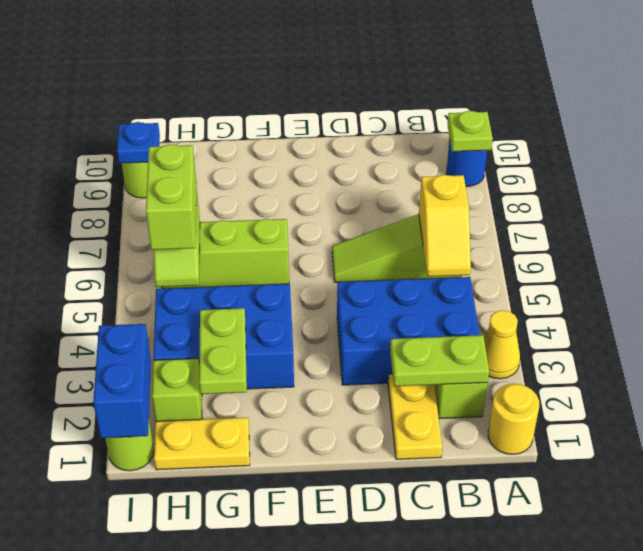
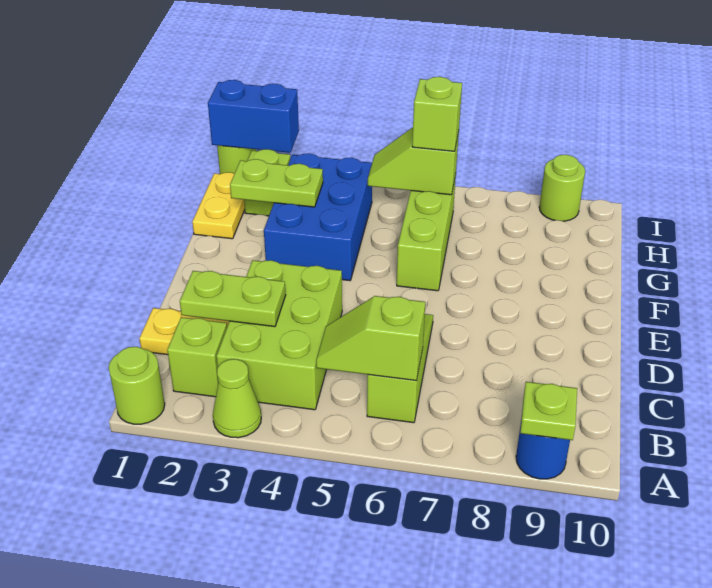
yellow 1x1 round brick [488,384,539,454] -> lime 1x1 round brick [109,347,165,424]
yellow 1x1 cone [484,310,520,379] -> lime 1x1 cone [213,359,261,438]
lime 1x2 plate [390,335,489,386] -> lime 1x2 plate turned to [180,271,286,327]
blue 2x3 brick [337,277,480,385] -> lime 2x3 brick [216,260,342,410]
yellow 1x2 slope [419,175,471,277] -> lime 1x2 slope [316,296,425,381]
lime 1x2 brick [146,144,196,250] -> lime 1x1 brick [412,77,462,151]
blue 1x1 plate [117,122,160,163] -> none

